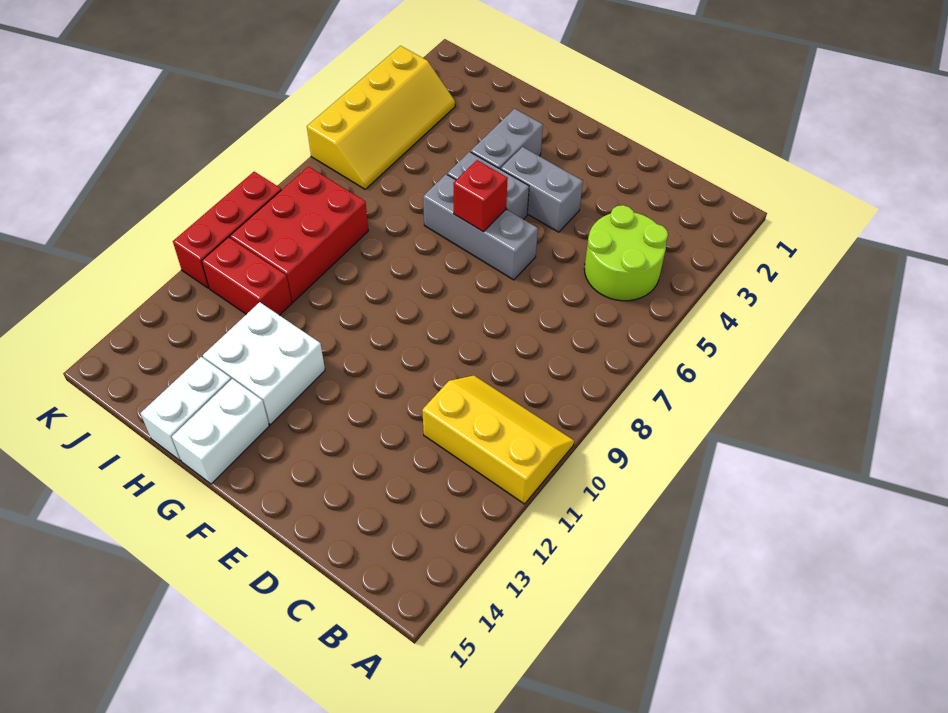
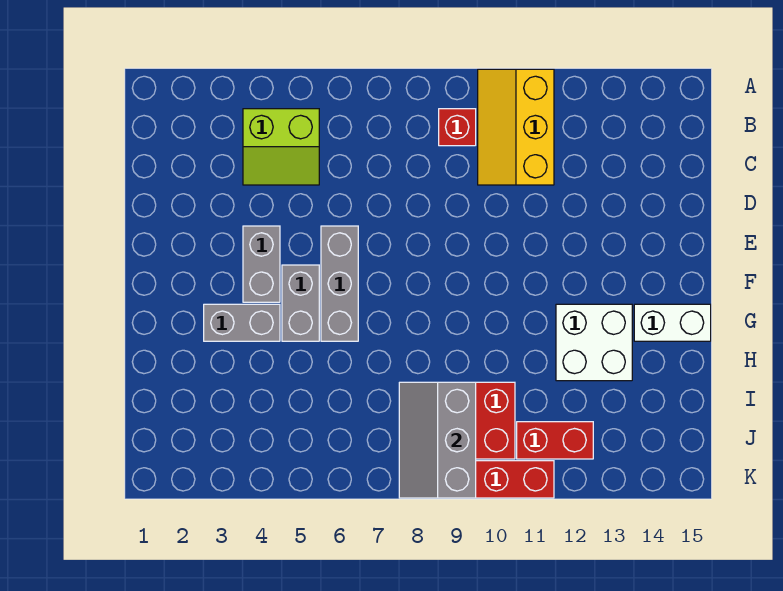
lime 2x2 round brick [584,205,668,301] -> lime 2x2 slope [243,109,319,185]
red 1x1 brick [453,160,508,232] -> red 1x1 brick moved to [439,109,476,146]
white 1x2 brick [141,357,231,461] -> none
none -> grey 2x3 slope [399,382,476,498]
red 1x2 brick [202,237,292,315] -> red 1x2 brick turned to [517,422,593,459]
yellow 2x4 slope [307,46,455,189] -> none

